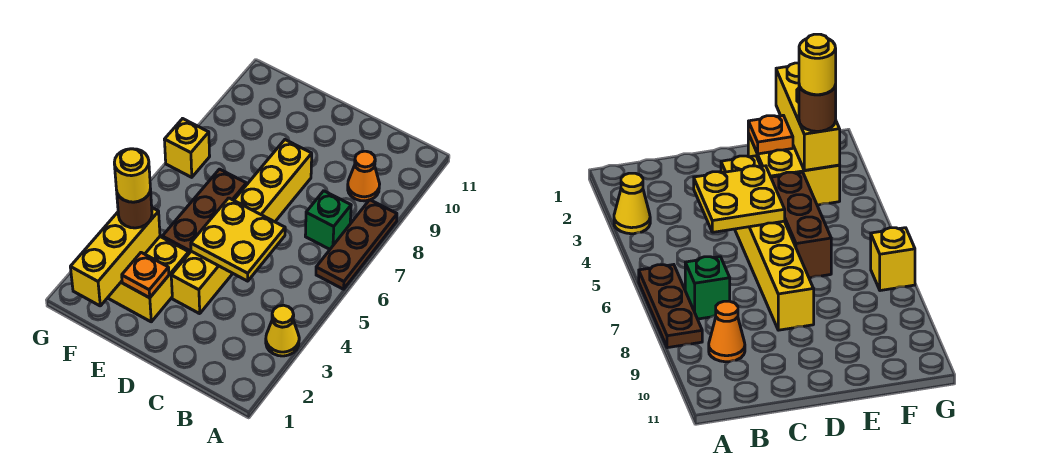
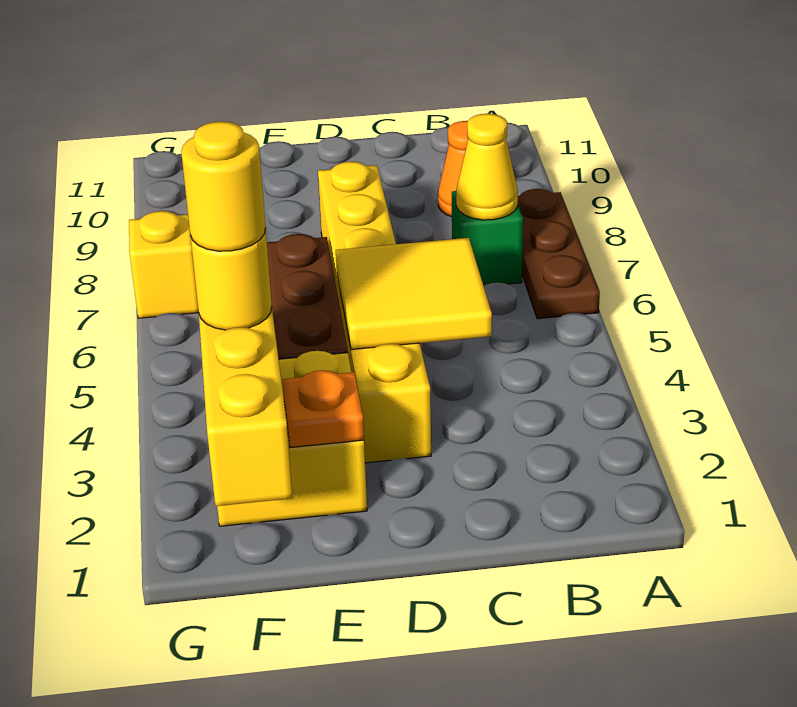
yellow 1x1 cone [266,305,299,356] -> yellow 1x1 cone moved to [456,114,518,220]
yellow 2x2 plate [191,198,285,281] -> yellow 2x2 tile [336,238,492,350]
brown 1x1 round brick [117,189,152,228] -> yellow 1x1 round brick [190,228,272,330]

